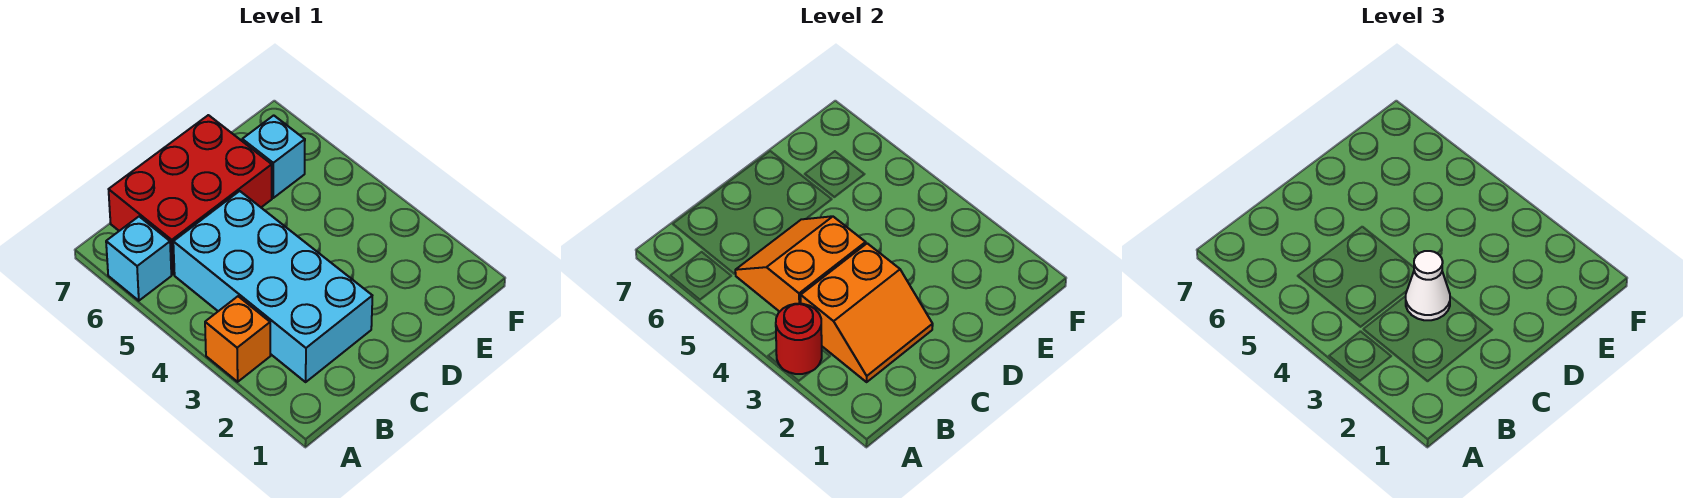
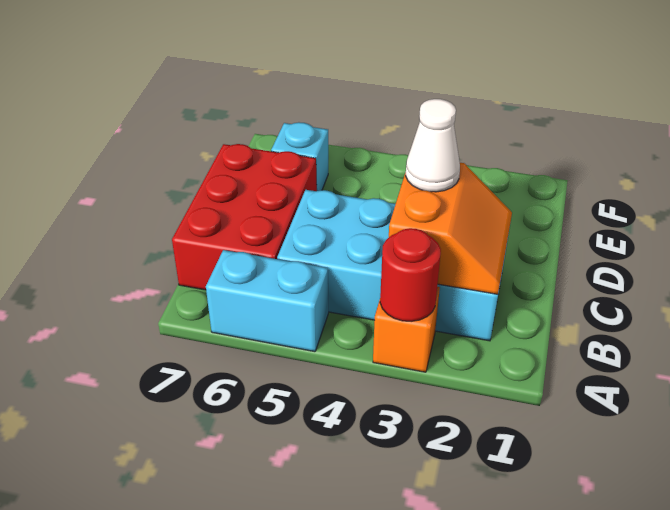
cyan 1x1 brick [106,217,171,301] -> cyan 1x2 brick [206,250,328,352]
orange 2x2 slope [735,216,866,312] -> none

